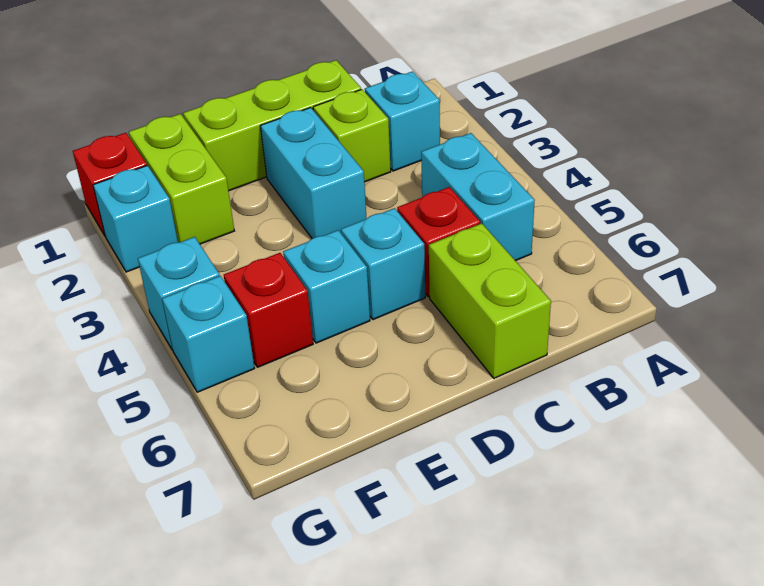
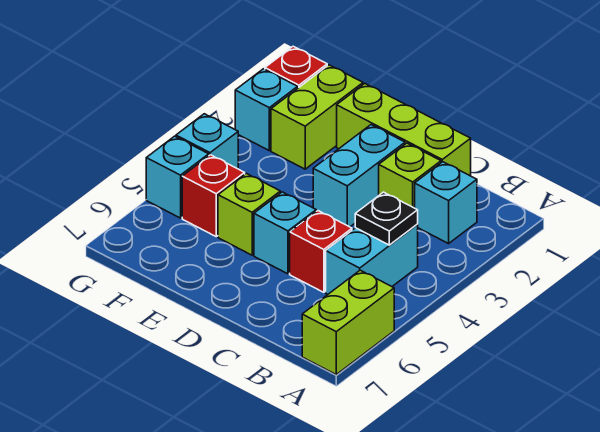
none -> black 1x1 plate [355,192,418,245]
lime 1x2 brick [429,223,551,378] -> lime 1x2 brick moved to [302,270,394,374]
cyan 1x1 brick [283,230,370,343] -> lime 1x1 brick [218,173,280,255]

